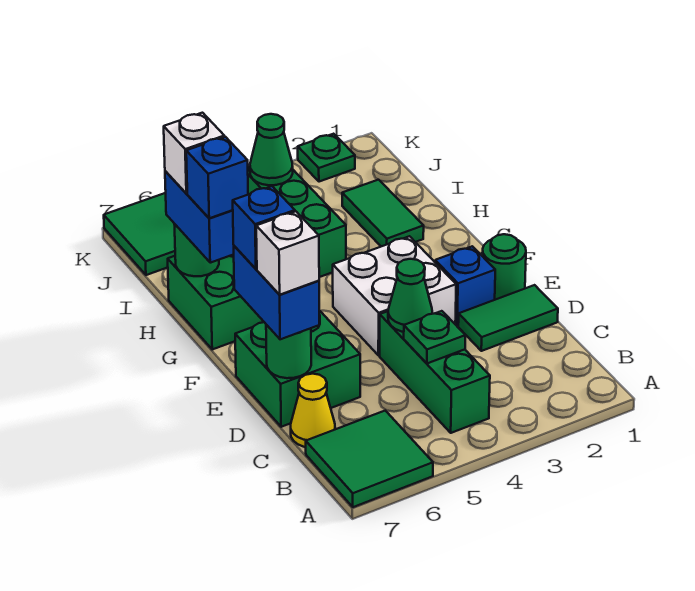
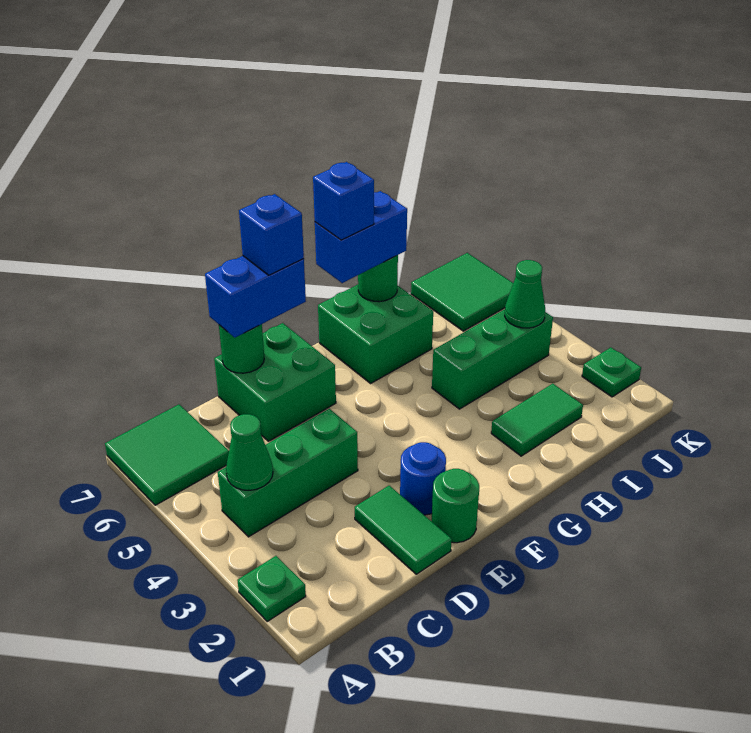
green 1x1 plate [404,311,465,363] -> green 1x1 plate moved to [237,556,306,621]
yellow 1x1 cone [291,374,335,447] -> none
green 1x1 cone [388,259,432,332] -> green 1x1 cone moved to [226,414,273,490]
white 1x1 brick [256,211,319,295] -> none
blue 1x1 brick [435,246,495,326] -> blue 1x1 round brick [400,442,446,515]
white 2x2 brick [332,236,456,355] -> none
white 1x1 brick [164,113,224,194] -> none

